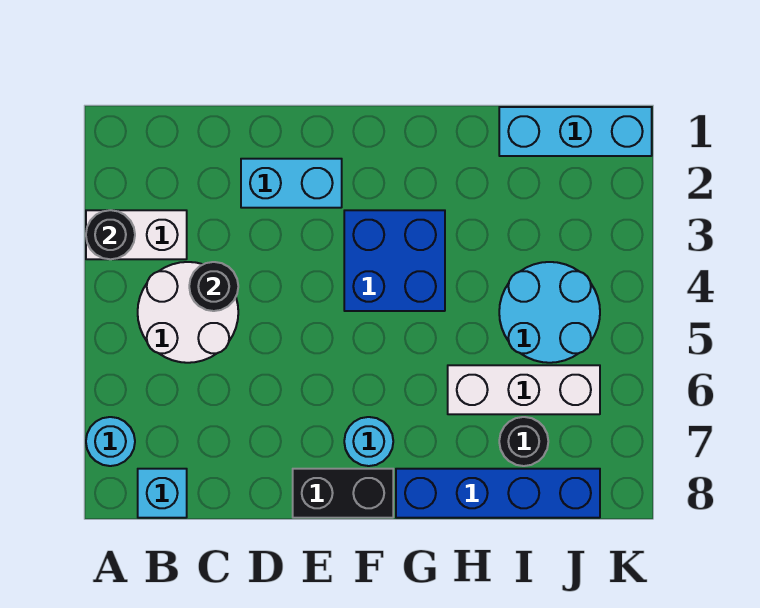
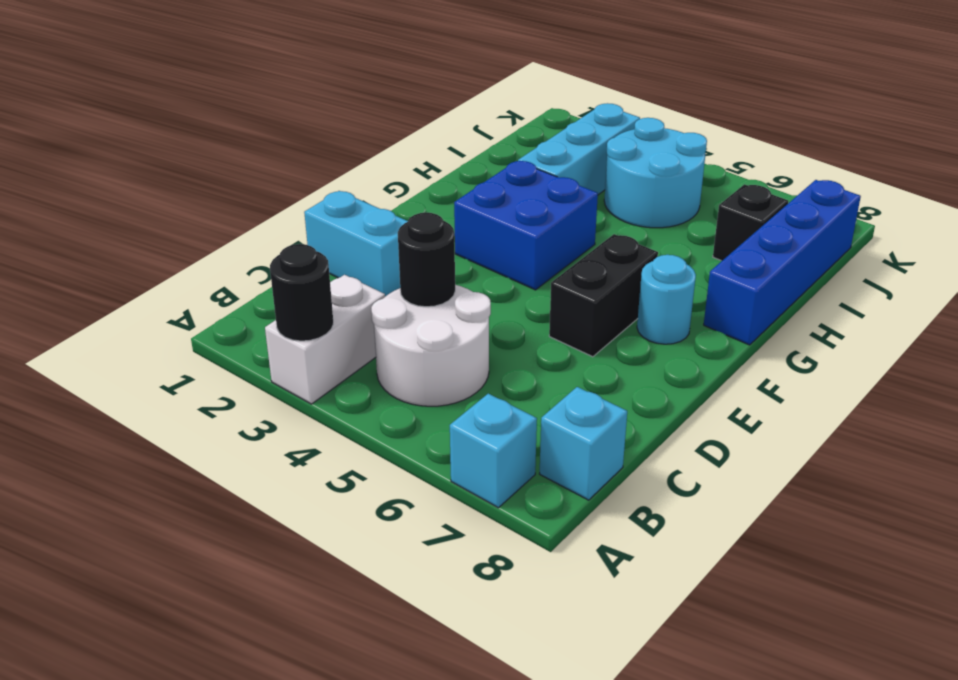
cyan 1x1 round brick [86,417,135,466] -> cyan 1x1 brick [450,394,537,508]
cyan 1x2 brick [241,159,342,208] -> cyan 1x2 brick turned to [304,191,408,296]
black 1x2 brick [293,469,393,518] -> black 1x2 brick moved to [549,234,658,357]
white 1x3 brick [448,365,600,414] -> none
cyan 1x3 brick [499,107,652,156] -> cyan 1x3 brick moved to [518,103,640,195]
black 1x1 round brick [499,417,548,466] -> black 1x1 brick [713,184,788,261]

